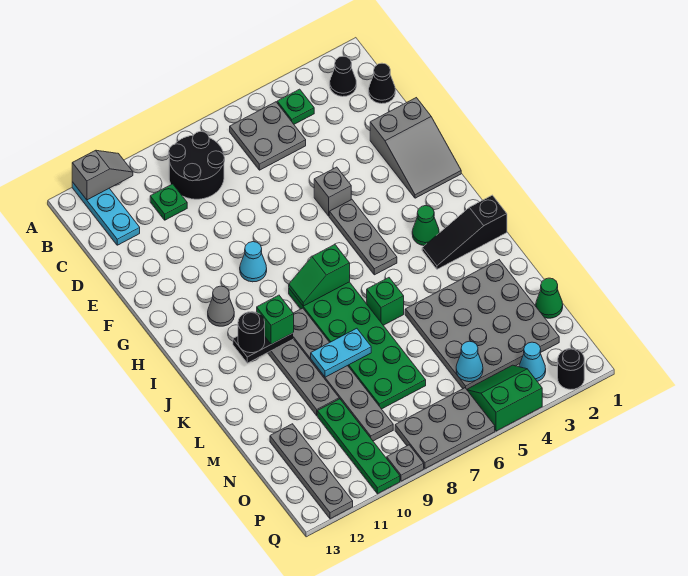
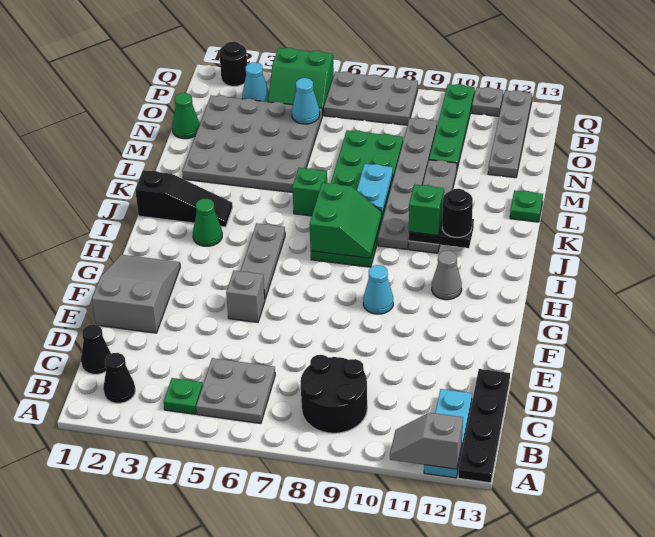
none -> black 1x4 plate [458,369,510,483]
green 1x1 plate [150,184,187,220] -> green 1x1 plate moved to [510,190,543,222]
green 1x2 slope [289,245,350,306] -> green 2x2 slope [309,183,382,258]
cyan 1x2 plate [311,328,371,377] -> cyan 1x2 plate turned to [357,164,393,214]
grey 1x1 plate [387,445,424,481] -> grey 1x1 plate moved to [472,87,503,116]

